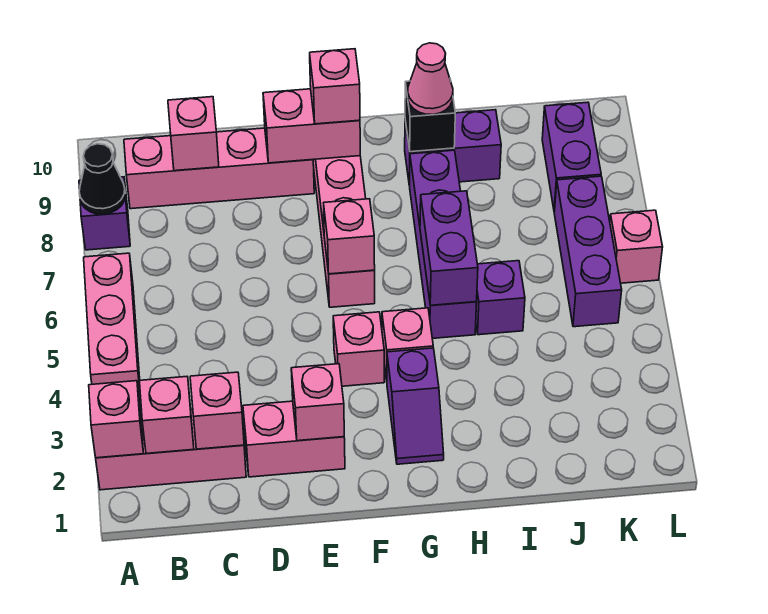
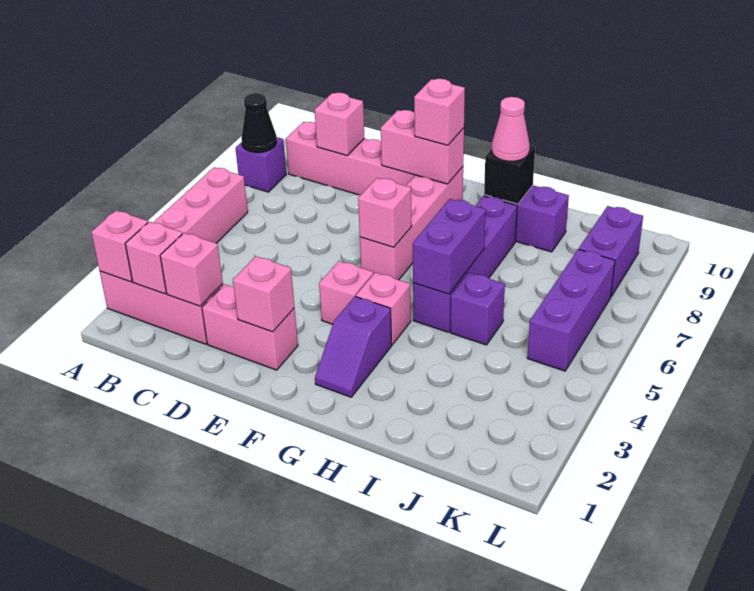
pink 1x1 brick [610,210,663,283] -> none

